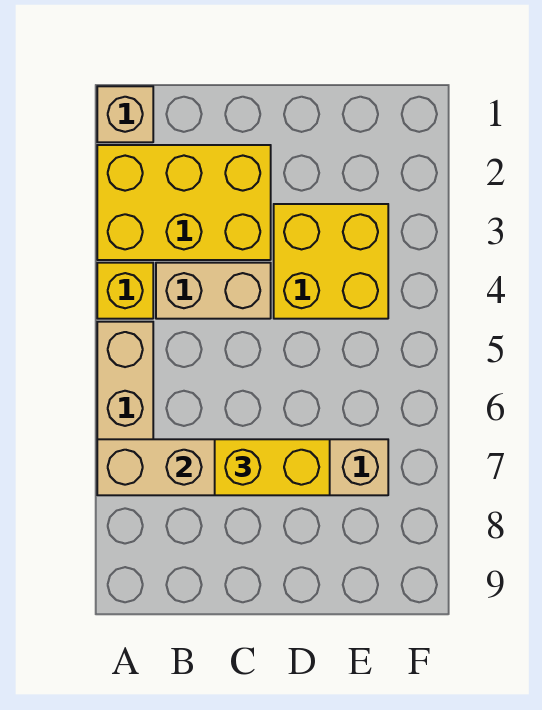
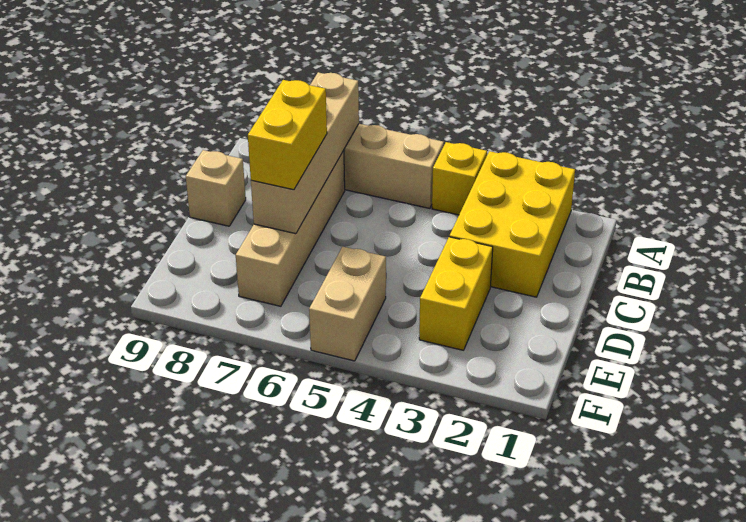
tan 1x1 brick [97,86,153,142] -> tan 1x1 brick moved to [186,150,246,226]
tan 1x2 brick [156,263,271,319] -> tan 1x2 brick moved to [309,246,386,361]
yellow 2x2 brick [274,204,388,319] -> yellow 1x2 brick [419,237,493,350]

